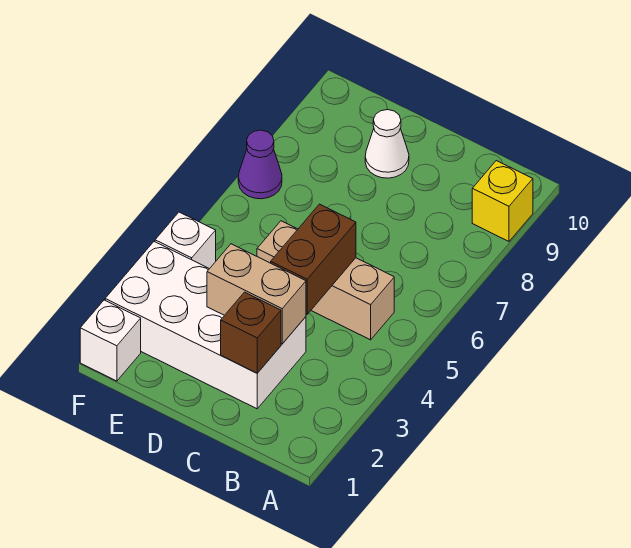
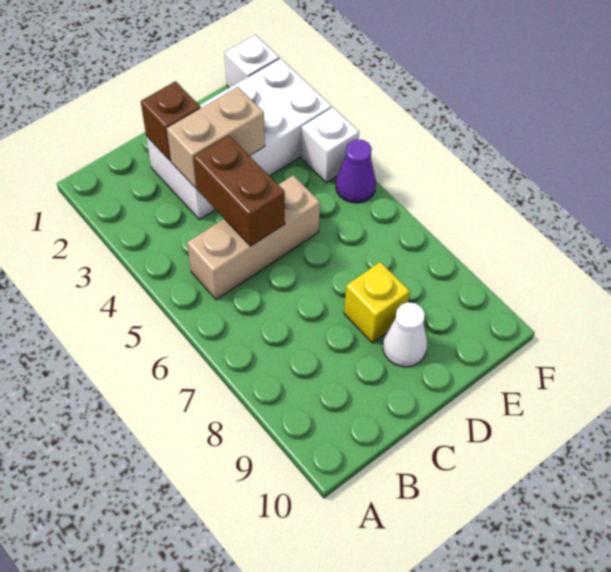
yellow 1x1 brick [472,161,533,241] -> yellow 1x1 brick moved to [344,262,410,343]
purple 1x1 cone [238,130,282,199] -> purple 1x1 cone moved to [336,139,376,203]

